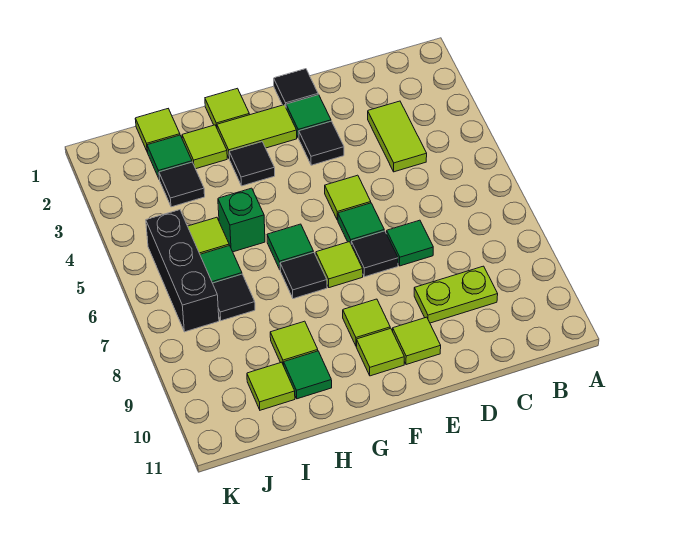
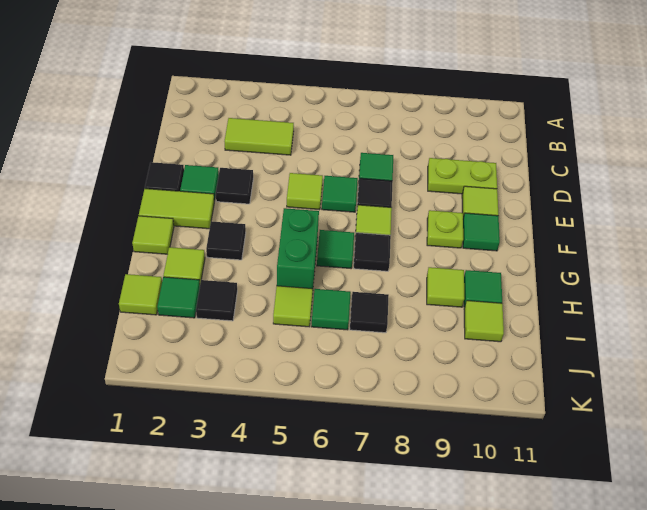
lime 1x2 plate [414,266,498,323] -> lime 1x2 plate turned to [428,158,497,194]
lime 1x2 tile [217,105,297,159] -> lime 1x2 tile turned to [139,189,214,229]
lime 1x1 tile [343,299,390,346] -> lime 1x1 plate [427,210,463,248]
lime 1x1 tile [356,328,404,376] -> green 1x1 tile [463,213,500,251]
green 1x1 brick [218,188,265,252] -> green 1x2 brick [277,208,319,289]
black 1x3 brick [146,210,219,332] -> none

